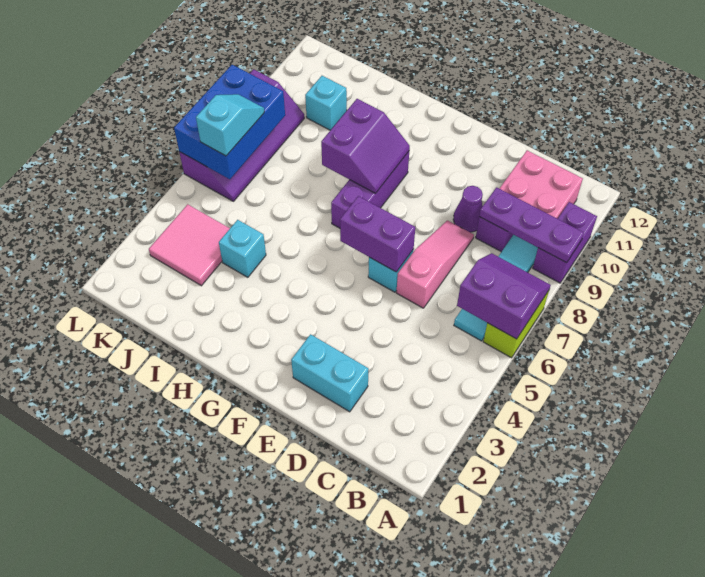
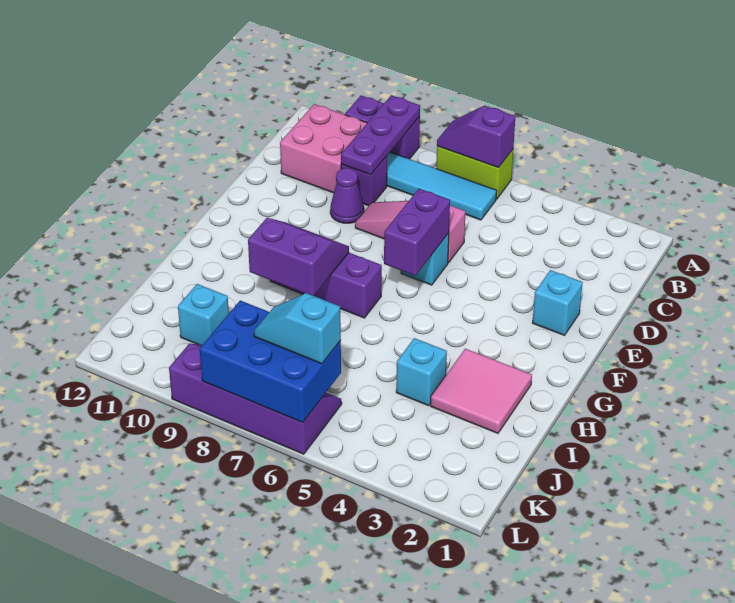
purple 2x2 slope [457,253,551,339] -> purple 1x2 slope [437,105,515,168]
cyan 1x2 brick [291,334,369,412] -> cyan 1x1 brick [532,270,583,335]
pink 2x2 tile [149,204,230,286] -> pink 2x2 tile moved to [430,349,532,433]

